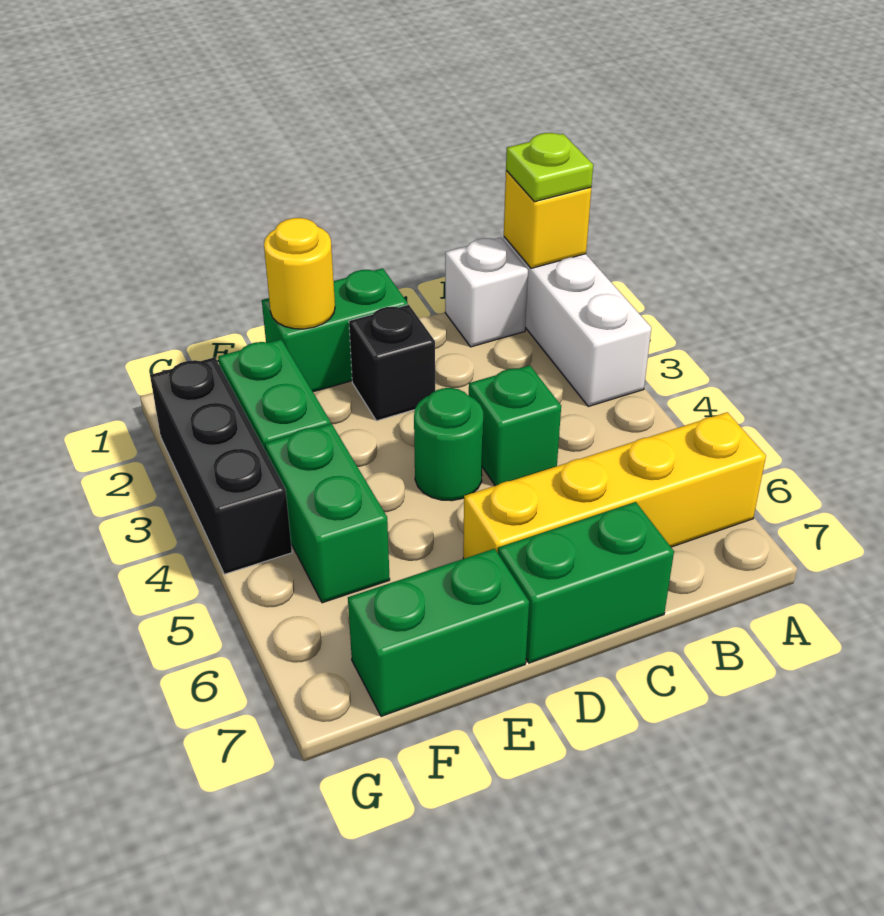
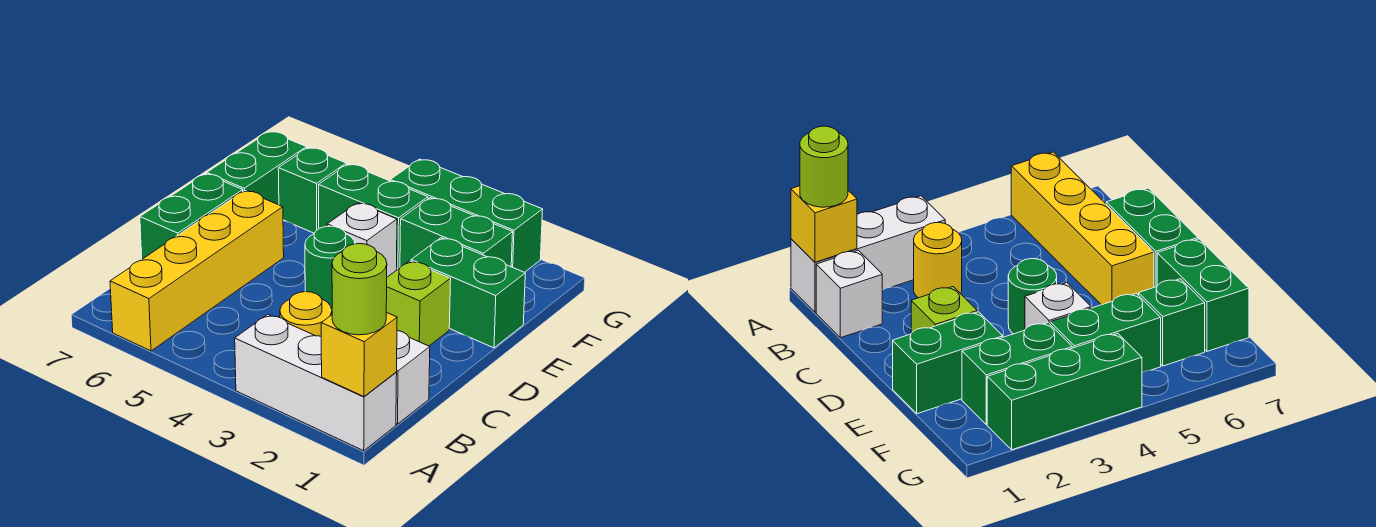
lime 1x1 plate [506,133,593,202] -> lime 1x1 round brick [332,244,387,335]
green 1x1 brick [468,365,561,486] -> green 1x1 brick moved to [278,148,346,233]
green 1x2 brick [262,268,408,392] -> green 1x2 brick turned to [411,238,525,348]
black 1x1 brick [349,305,435,421] -> lime 1x1 brick [386,261,451,346]
yellow 1x1 round brick [264,218,335,329] -> yellow 1x1 round brick moved to [280,292,332,336]
none -> white 1x1 brick [327,203,397,277]
black 1x3 brick [150,357,292,574] -> green 1x3 brick [390,159,543,272]

